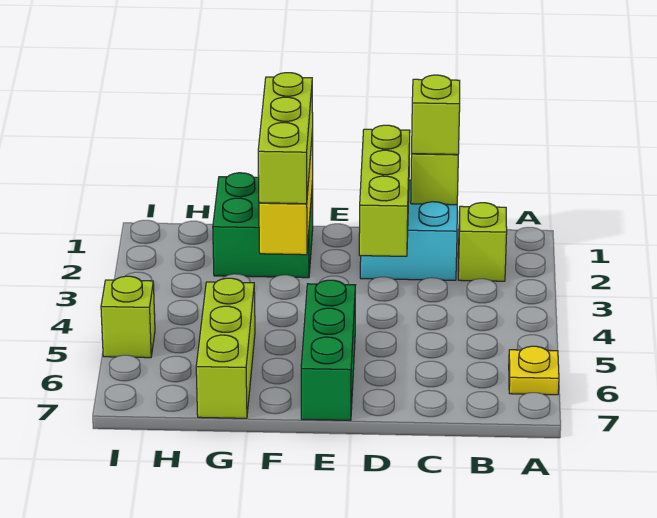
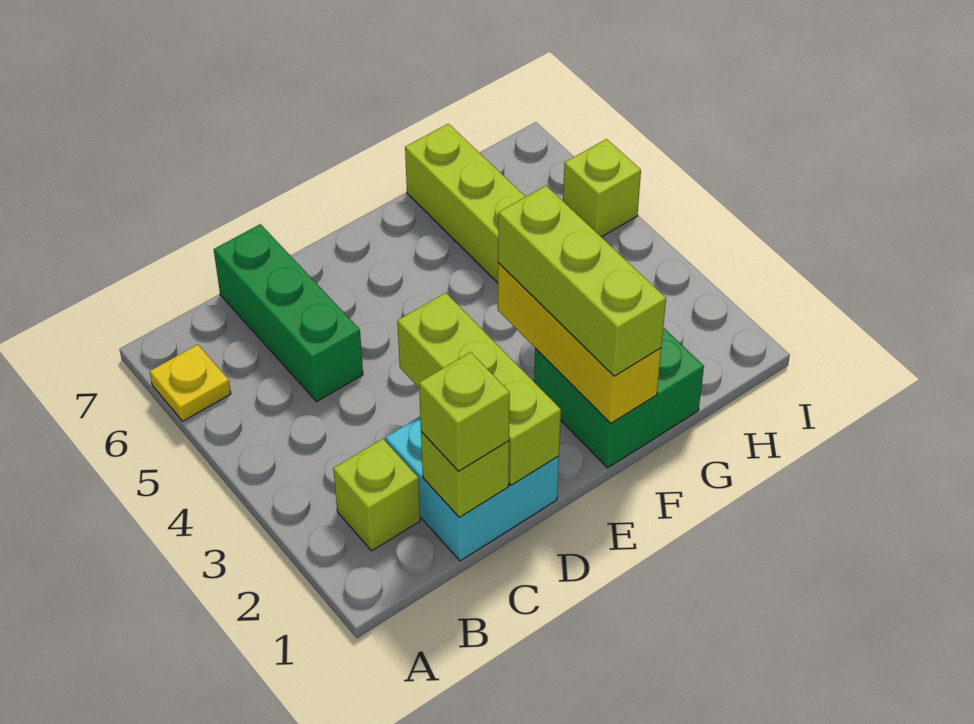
green 1x3 brick [301,280,355,420] -> green 1x3 brick moved to [214,224,363,402]

